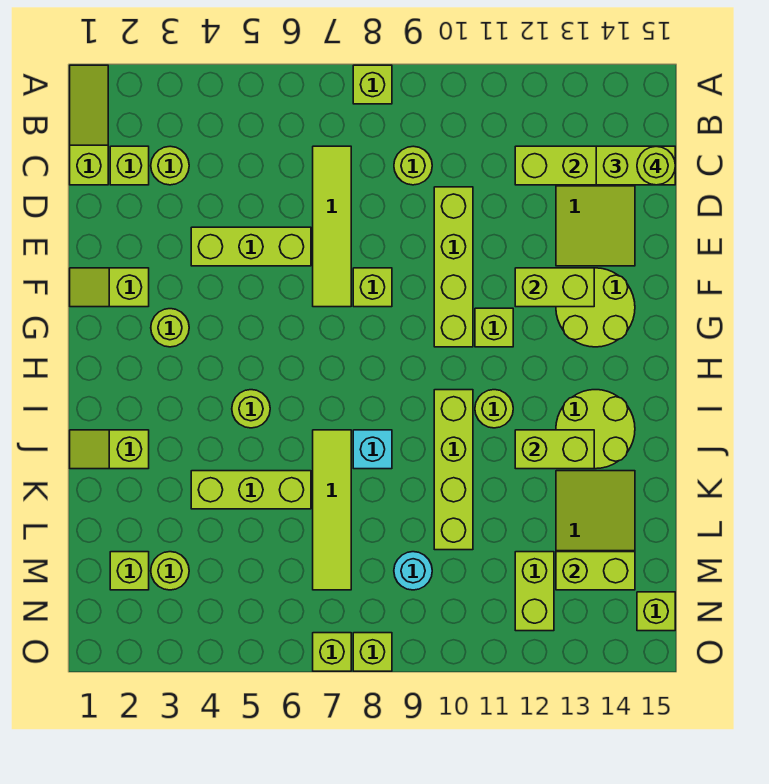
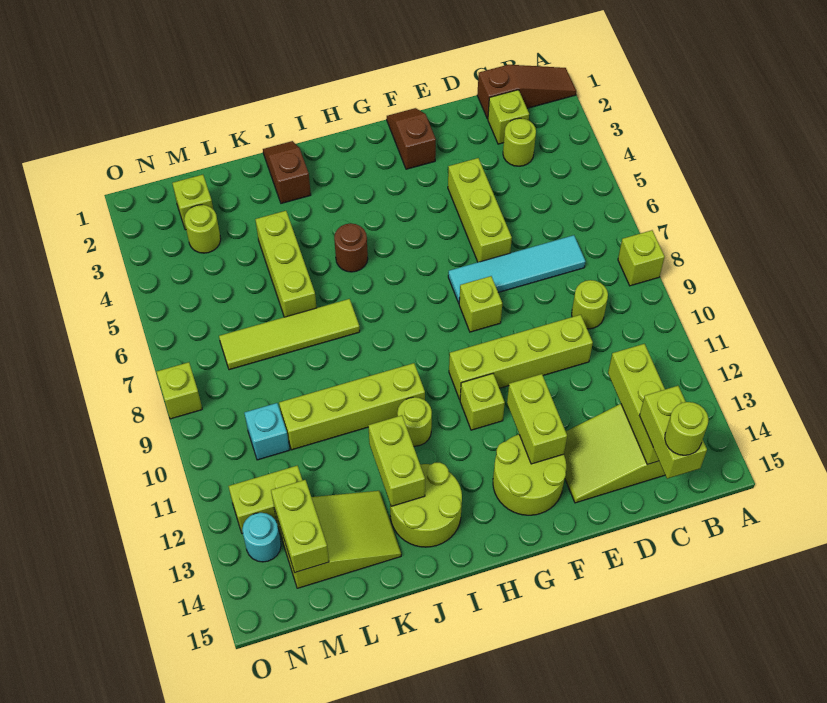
lime 1x3 slope [70,65,108,185] -> brown 1x3 slope [477,65,576,119]
lime 1x4 tile [313,146,351,307] -> cyan 1x4 tile [448,235,586,303]
lime 1x2 slope [70,268,149,307] -> brown 1x2 slope [387,108,436,169]
lime 1x1 round brick [151,309,189,347] -> none
lime 1x1 round brick [232,390,270,428] -> brown 1x1 round brick [334,223,368,272]
lime 1x2 slope [70,430,149,469] -> brown 1x2 slope [263,141,311,203]
cyan 1x1 brick [353,430,392,469] -> cyan 1x1 brick moved to [244,403,290,460]
cyan 1x1 round brick [394,552,432,590] -> cyan 1x1 round brick moved to [242,513,281,562]
lime 1x1 brick [637,592,675,631] -> none
lime 1x1 brick [313,633,351,671] -> none

